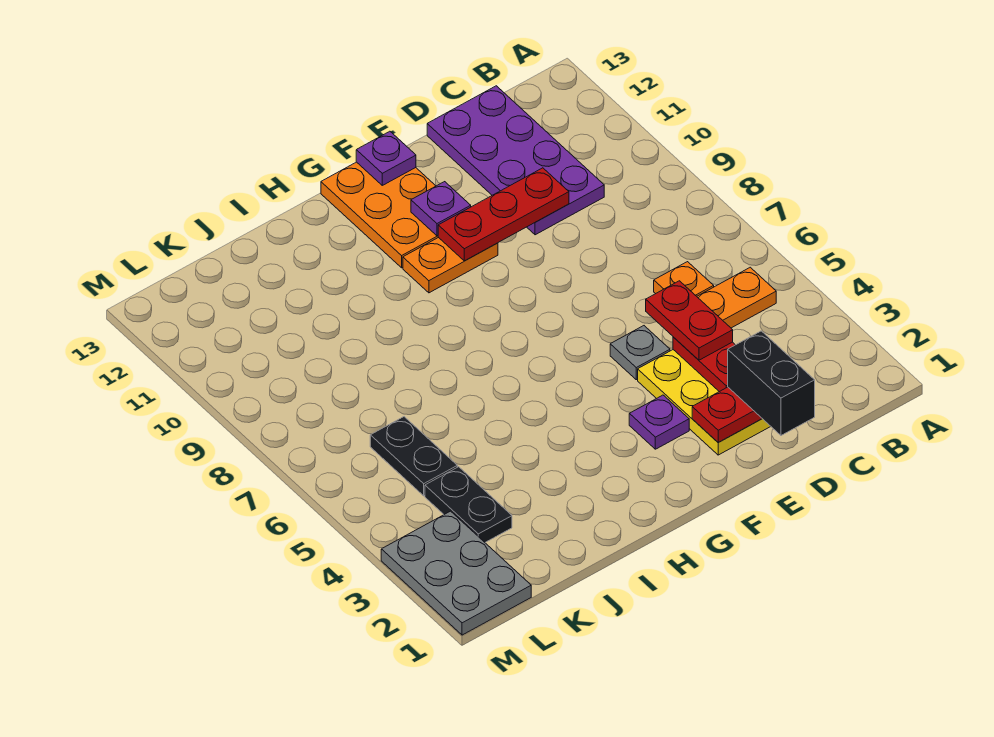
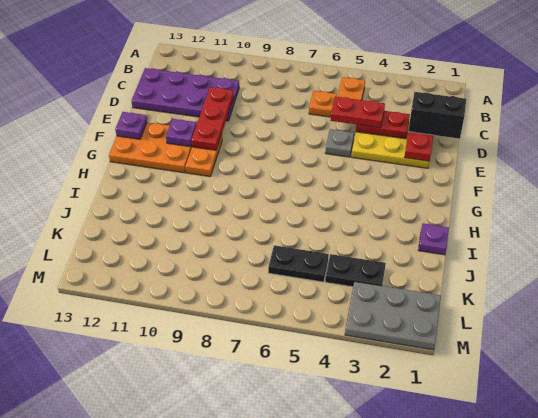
purple 1x1 plate [629,395,689,449] -> purple 1x1 plate moved to [418,224,449,255]

